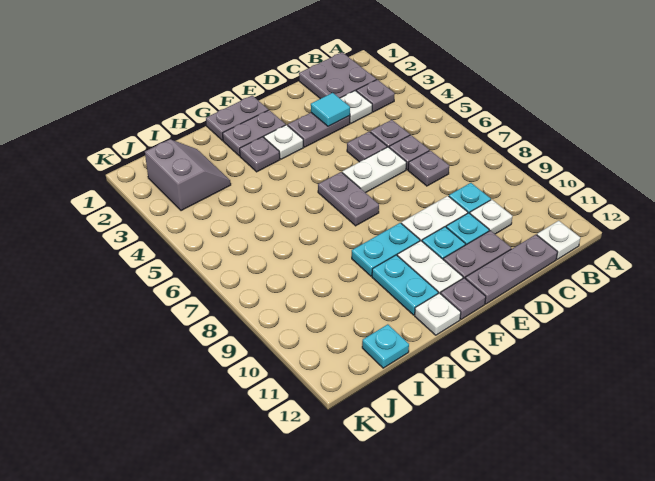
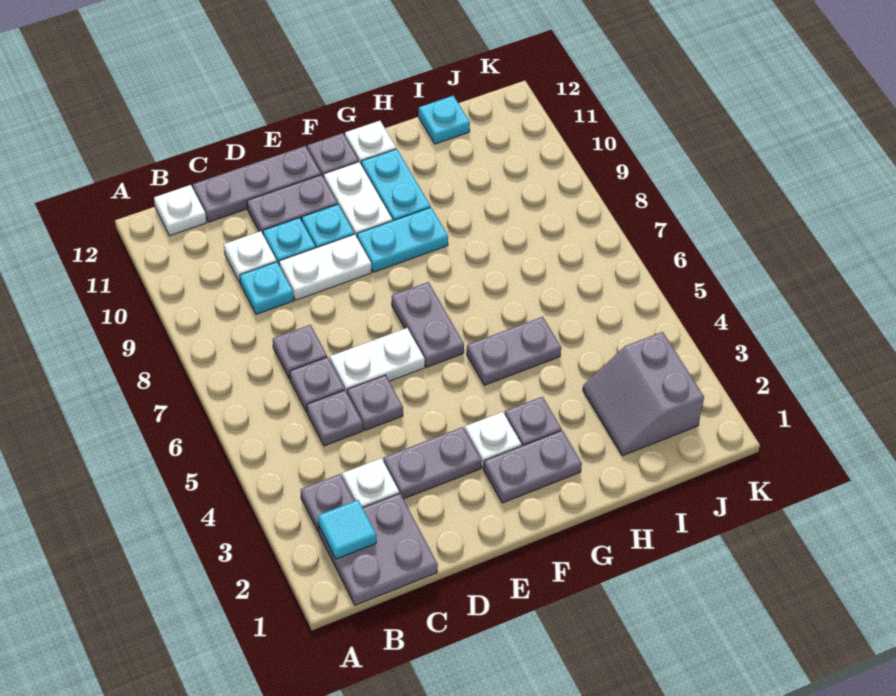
cyan 1x1 tile [311,93,350,126] -> cyan 1x1 tile moved to [318,500,376,559]
grey 1x2 plate [206,96,268,140] -> grey 1x2 plate moved to [467,317,561,385]

